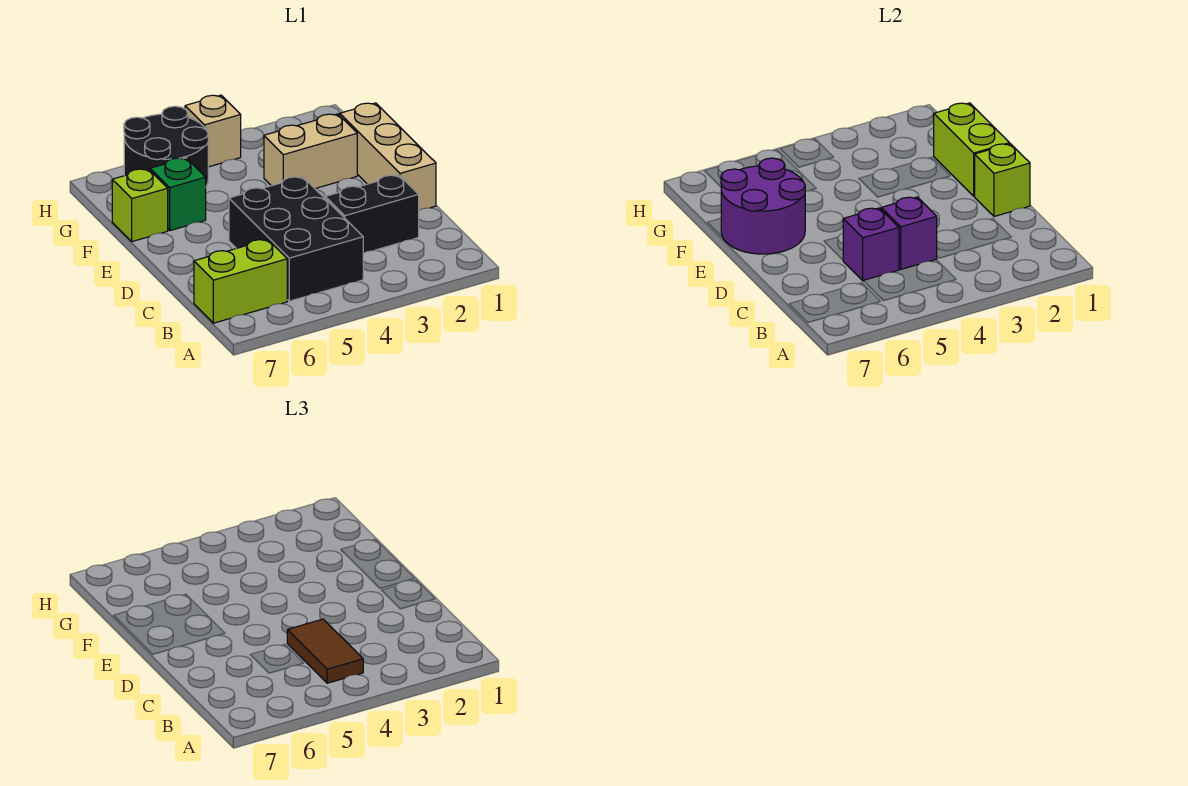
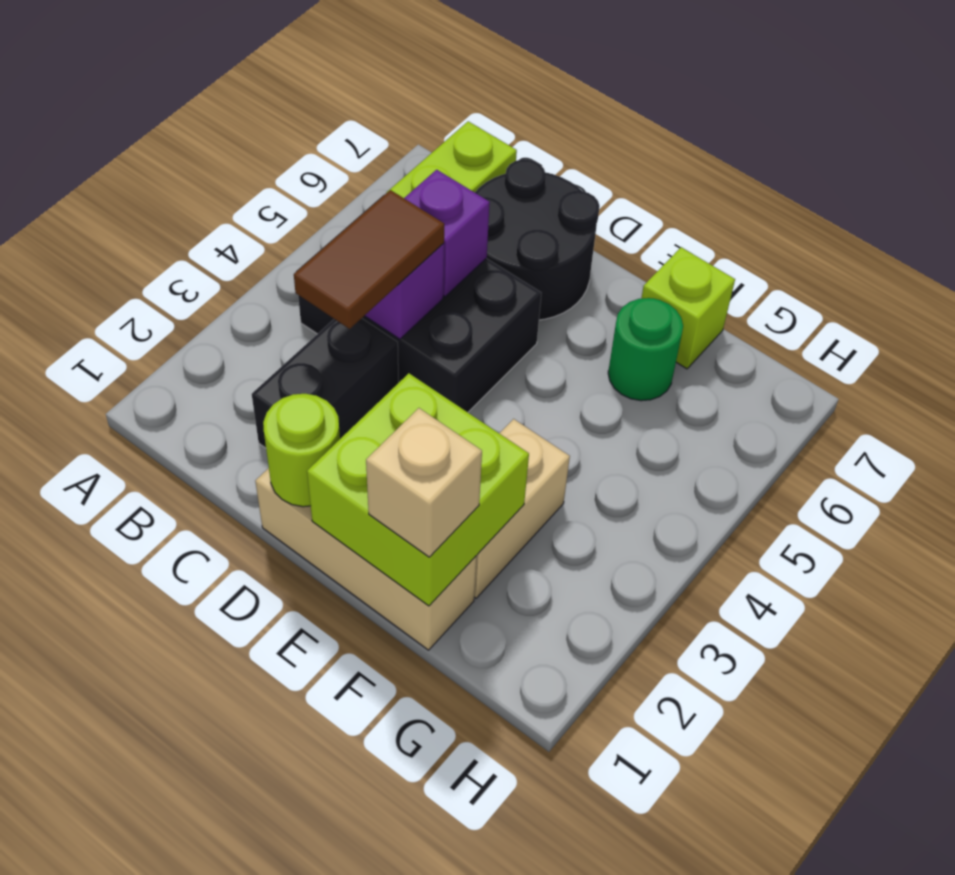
brown 1x2 tile [287,619,363,683] -> brown 1x2 tile turned to [294,190,444,329]
lime 1x1 brick [975,144,1030,216] -> lime 1x1 round brick [263,394,340,507]
lime 1x2 brick [934,103,1010,196] -> lime 2x2 brick [307,373,529,606]
purple 2x2 round brick [721,158,805,254] -> none
green 1x1 brick [150,158,206,231] -> green 1x1 round brick [608,298,683,401]
black 2x2 round brick [124,106,208,186] -> black 2x2 round brick moved to [475,159,600,320]
tan 1x1 brick [185,95,241,167] -> tan 1x1 brick moved to [366,408,482,557]

